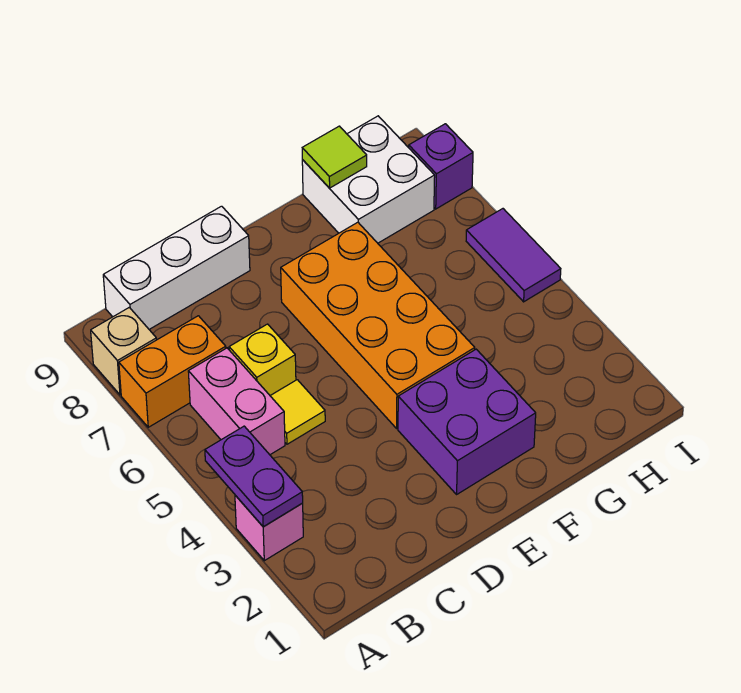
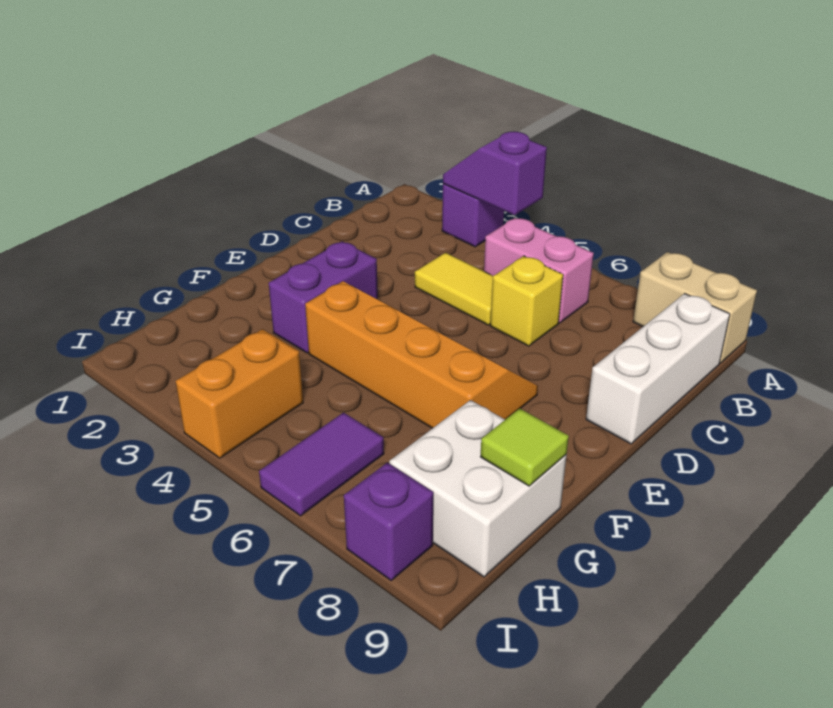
pink 1x1 brick [235,495,303,561] -> purple 1x1 brick [442,184,504,247]
purple 1x2 plate [205,426,303,527] -> purple 1x2 slope [443,132,547,215]
orange 1x2 brick [119,316,226,427] -> orange 1x2 brick moved to [176,329,303,458]
tan 1x1 brick [91,307,157,395] -> tan 1x2 brick [633,252,757,363]
yellow 1x1 tile [270,380,325,444] -> yellow 1x2 tile [415,253,493,325]
purple 2x2 brick [398,349,536,494] -> purple 1x2 brick [269,241,378,353]
orange 2x4 brick [281,222,475,428] -> orange 2x4 slope [305,281,538,428]
purple 1x2 tile [466,209,561,302] -> purple 1x2 tile turned to [259,412,384,516]

